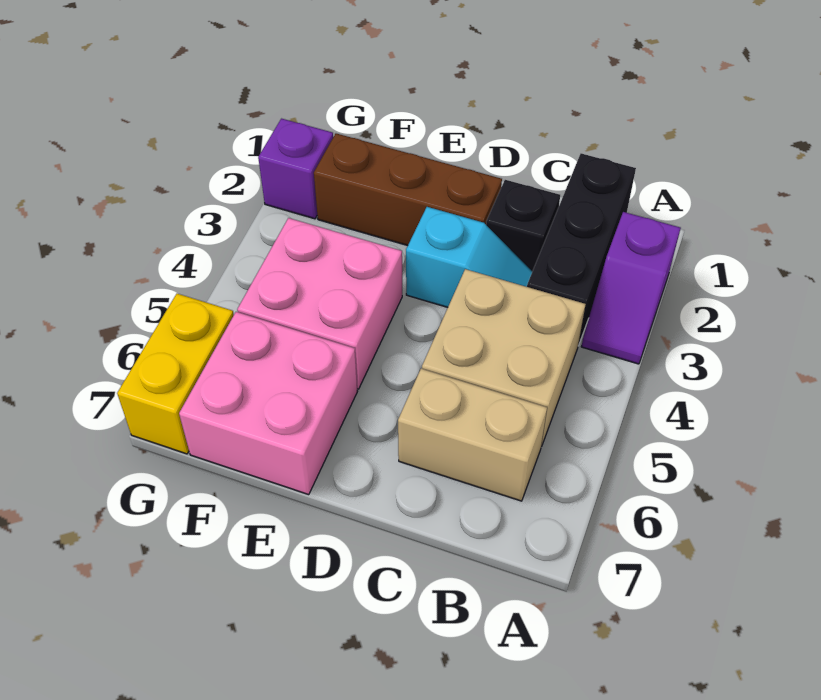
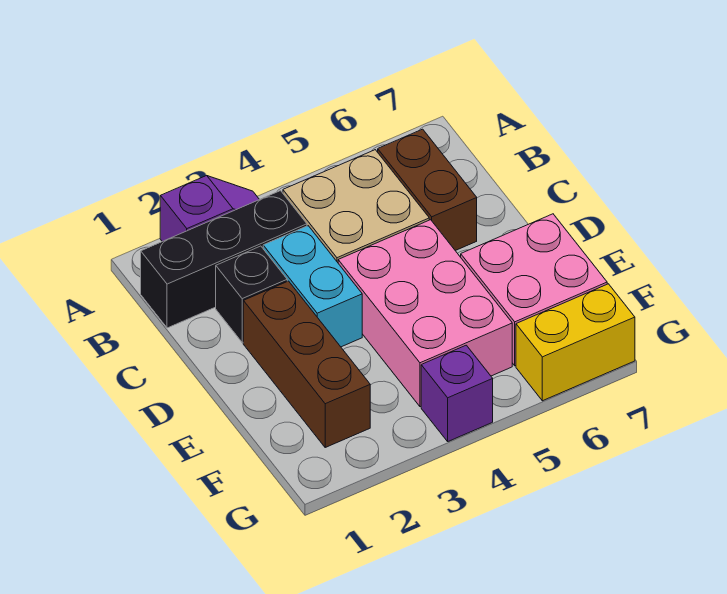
tan 1x2 brick [398,369,547,501] -> brown 1x2 brick [378,129,477,251]
cyan 1x2 slope [406,207,532,307] -> cyan 1x2 brick [263,226,362,347]
pink 2x2 brick [237,218,402,389] -> pink 2x3 brick [338,220,512,407]
purple 1x1 brick [258,119,333,219] -> purple 1x1 brick moved to [421,345,493,441]

